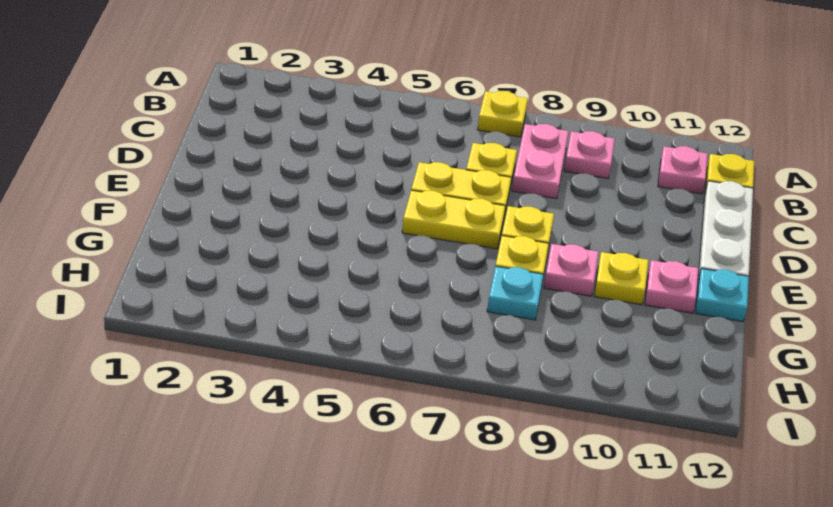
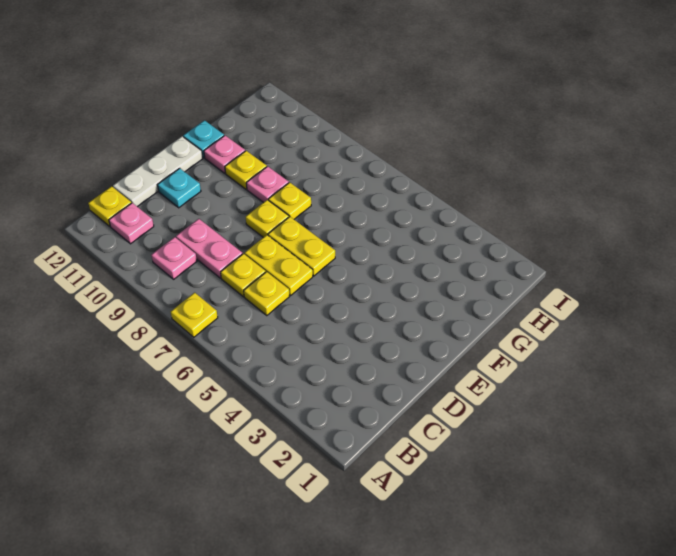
pink 1x2 plate [512,124,569,199] -> pink 1x2 plate turned to [176,219,242,278]
none -> yellow 1x1 plate [244,272,290,315]
cyan 1x1 plate [487,266,543,320] -> cyan 1x1 plate moved to [158,168,201,208]

